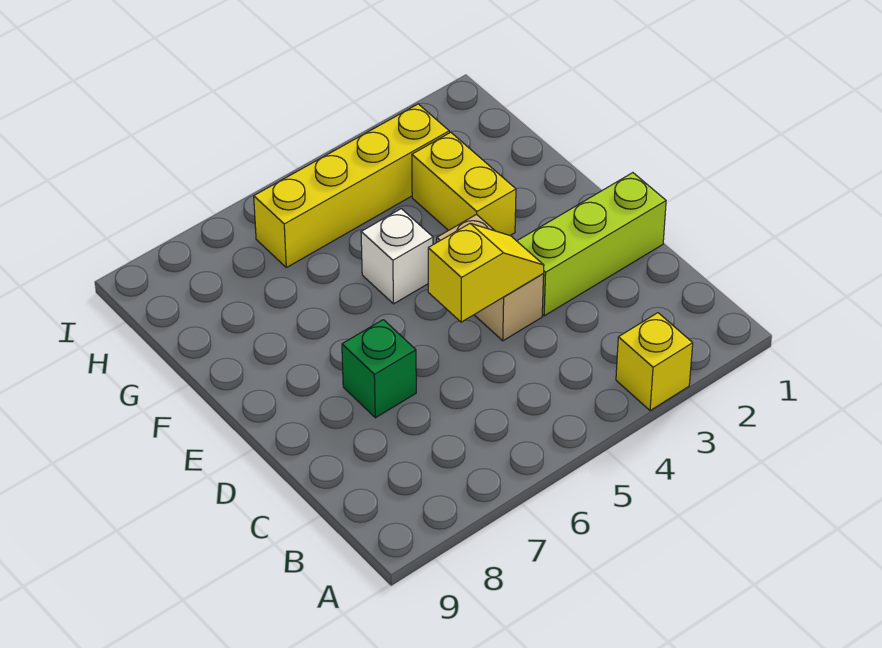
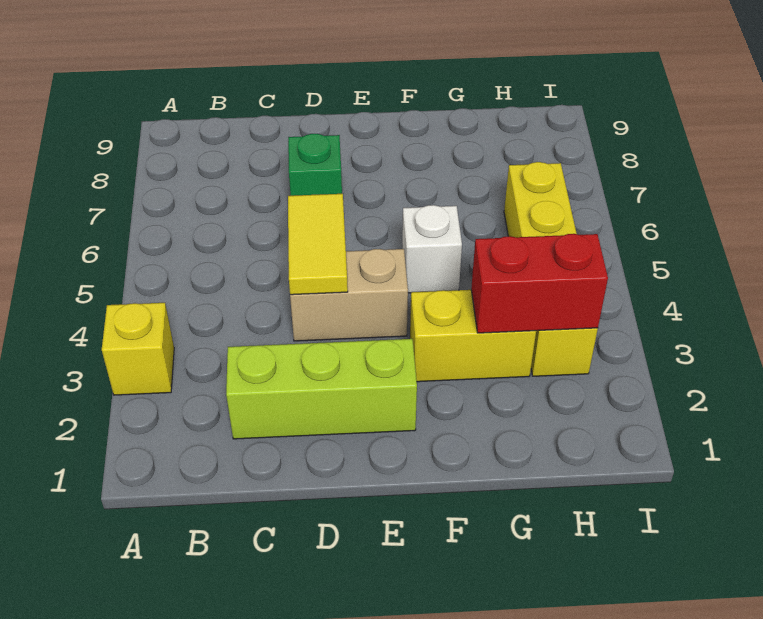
lime 1x3 brick [517,173,666,316] -> lime 1x3 brick turned to [226,339,417,439]
yellow 1x2 slope [428,223,544,322] -> yellow 1x2 tile [288,194,348,295]
none -> red 1x2 brick [471,234,608,333]

